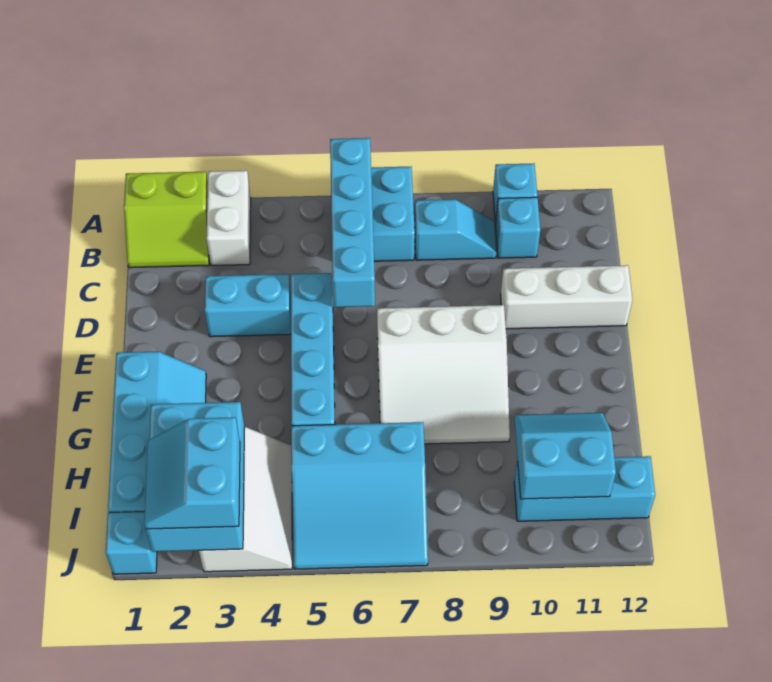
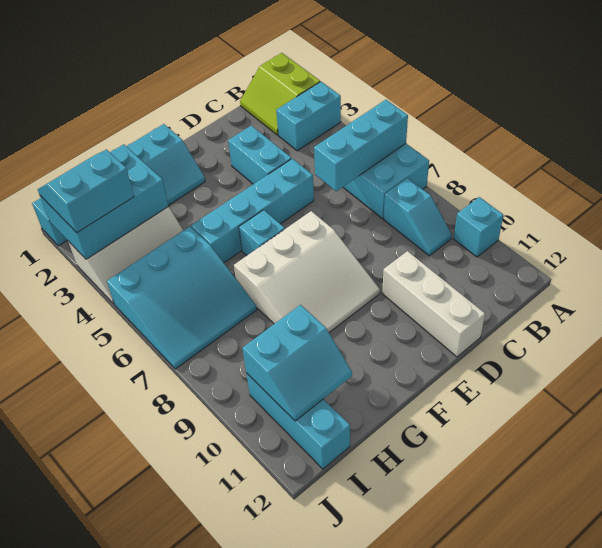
white 1x2 brick [207,171,251,265] -> cyan 1x2 brick [276,82,341,151]
cyan 1x4 brick [330,138,375,307] -> cyan 1x3 brick [314,100,408,191]
cyan 1x1 brick [495,197,540,258] -> cyan 1x1 brick moved to [239,210,285,256]
white 3x3 slope [377,305,510,444] -> white 3x3 slope turned to [234,211,380,332]
cyan 3x3 slope [291,422,428,569] -> cyan 3x3 slope turned to [107,226,257,369]
cyan 2x2 slope [515,413,616,499] -> cyan 2x2 slope turned to [242,305,352,421]

